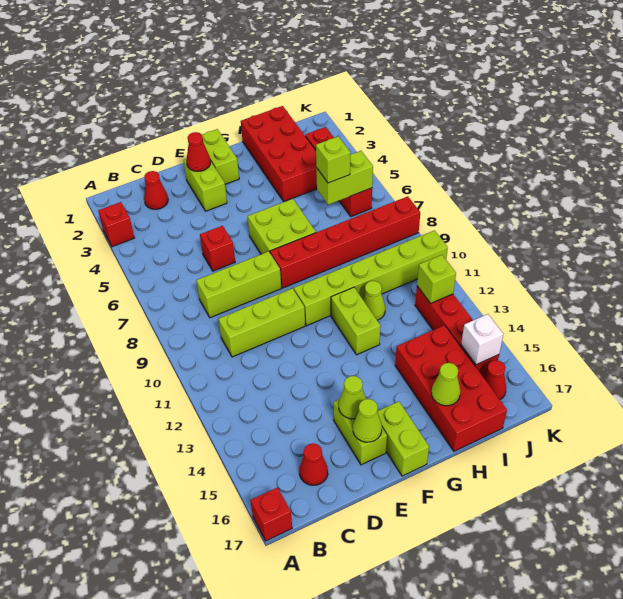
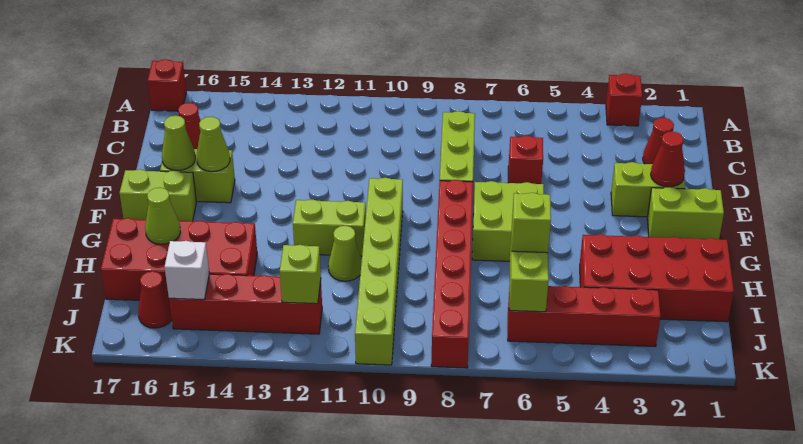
lime 1x3 brick [218,288,305,357] -> none

